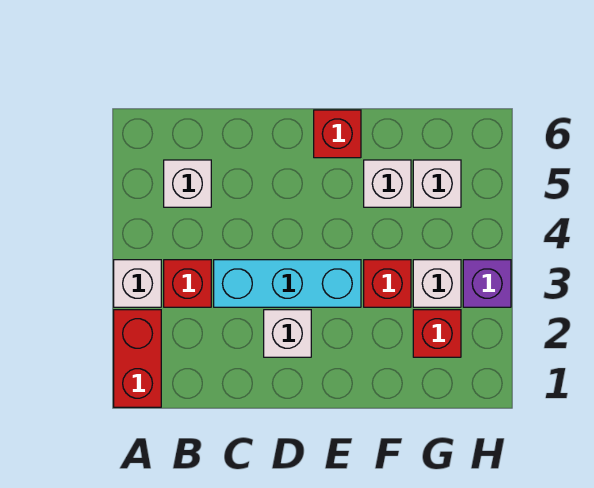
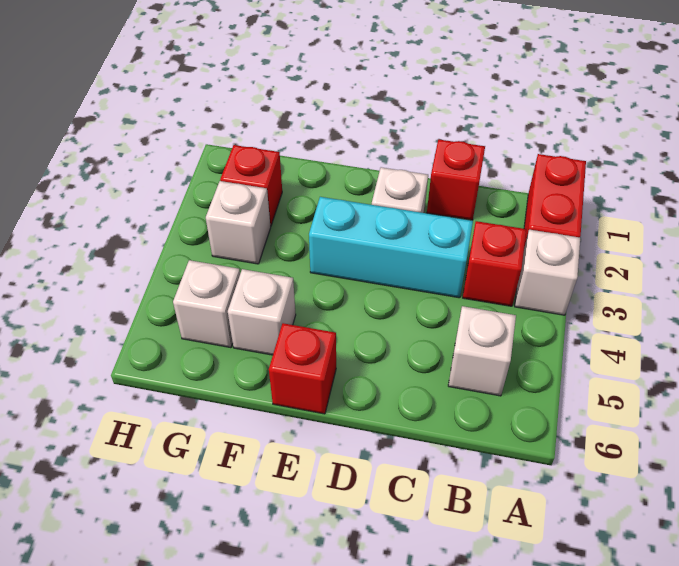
red 1x1 brick [364,260,411,307] -> red 1x1 brick moved to [427,139,485,220]
purple 1x1 brick [463,260,511,307] -> none

